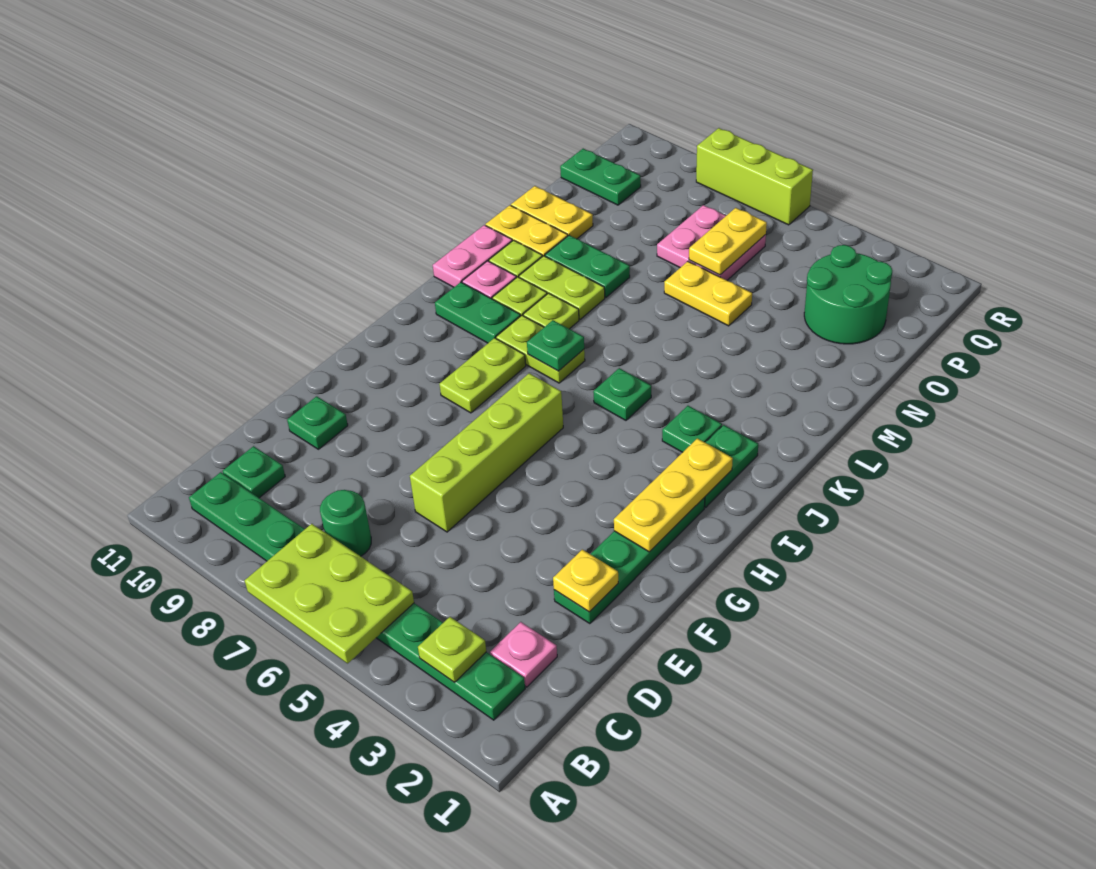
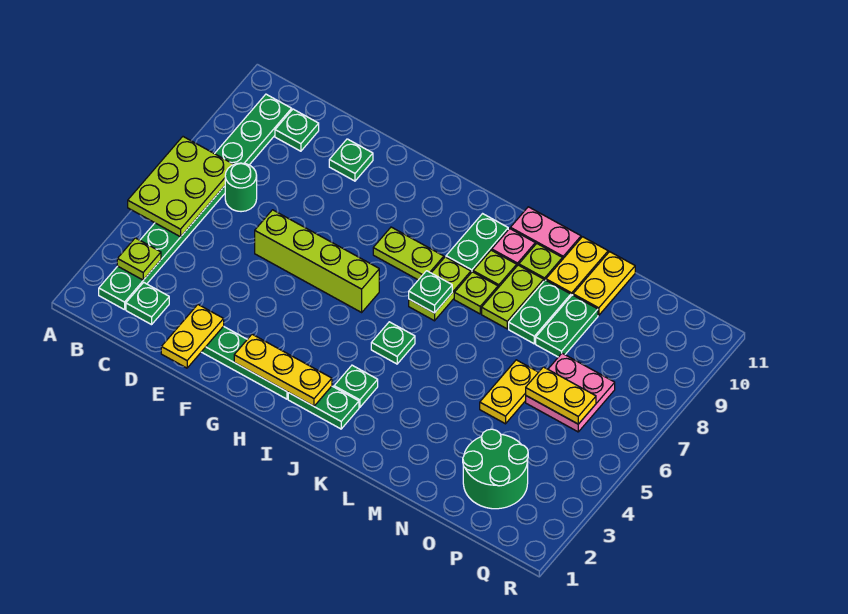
pink 1x1 plate [490,622,557,687] -> green 1x1 plate [126,283,169,325]
yellow 1x1 plate [553,549,618,612] -> yellow 1x2 plate [161,305,224,368]
green 1x2 plate [560,149,641,205] -> green 1x2 plate moved to [536,295,598,357]
lime 1x3 brick [696,128,813,225] -> none

